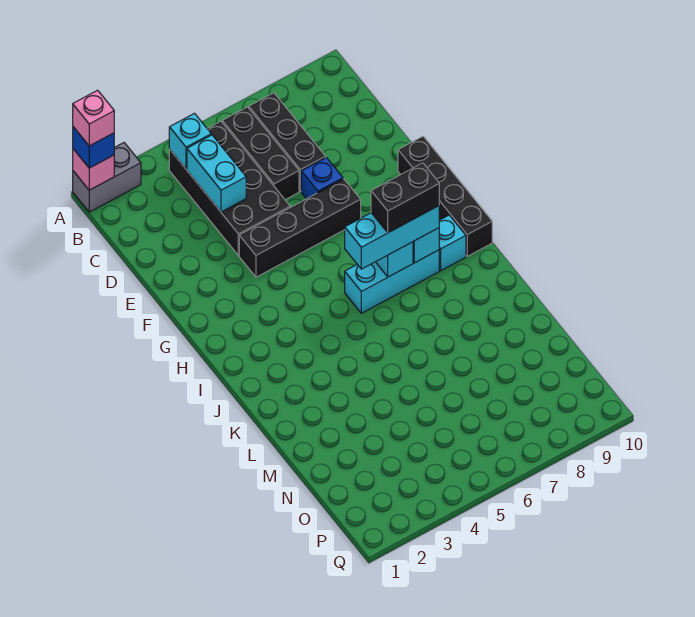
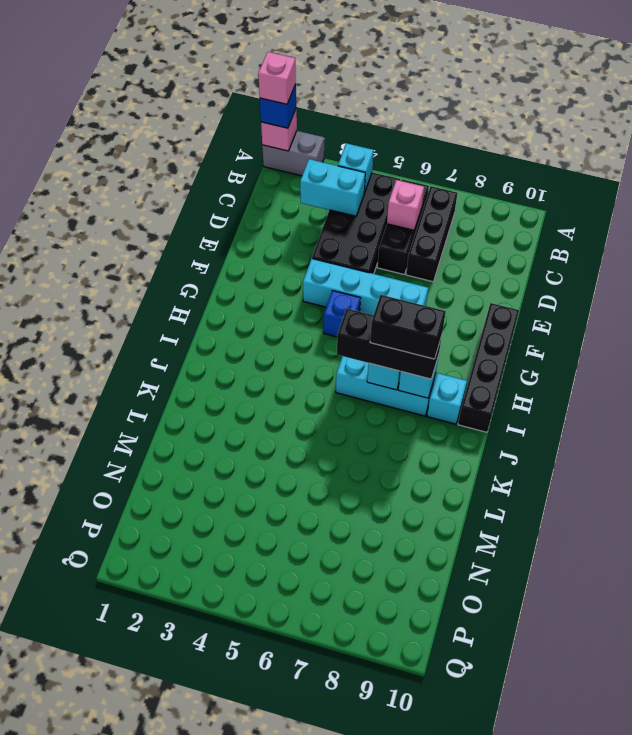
cyan 1x2 brick [187,135,246,212] -> cyan 1x2 brick turned to [300,159,365,216]
none -> pink 1x1 brick [387,180,424,230]
blue 1x1 brick [301,157,343,199] -> blue 1x1 brick moved to [324,290,360,337]
black 1x4 brick [239,179,361,277] -> cyan 1x4 brick [303,259,428,315]
cyan 1x3 brick [345,206,439,269] -> black 1x3 brick [337,308,442,379]

